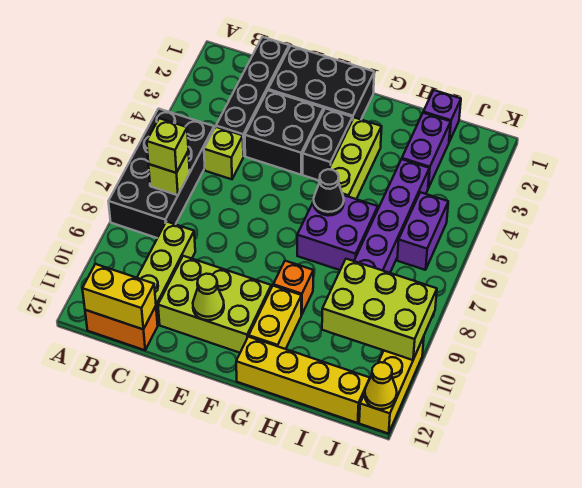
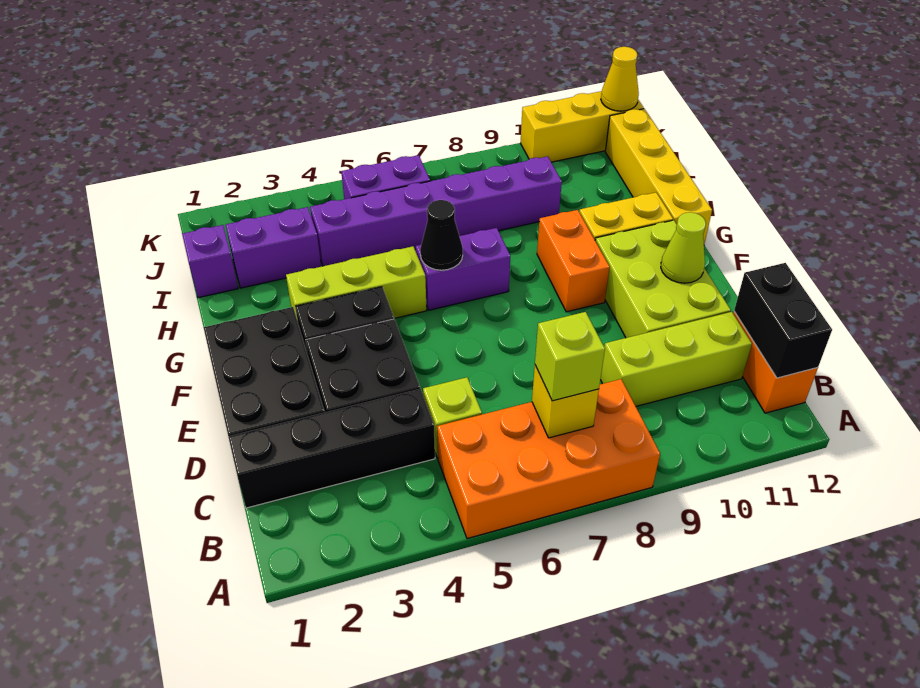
black 2x4 brick [108,109,214,238] -> orange 2x4 brick [437,379,660,539]
lime 1x1 brick [149,151,190,195] -> yellow 1x1 brick [532,365,599,438]
yellow 1x2 brick [82,264,156,329] -> black 1x2 brick [734,263,832,378]
purple 2x2 brick [297,195,378,270] -> purple 1x2 brick [416,228,510,310]
orange 1x1 brick [273,261,313,315] -> orange 1x2 brick [537,210,610,312]
lime 2x3 brick [322,259,437,360] -> none

